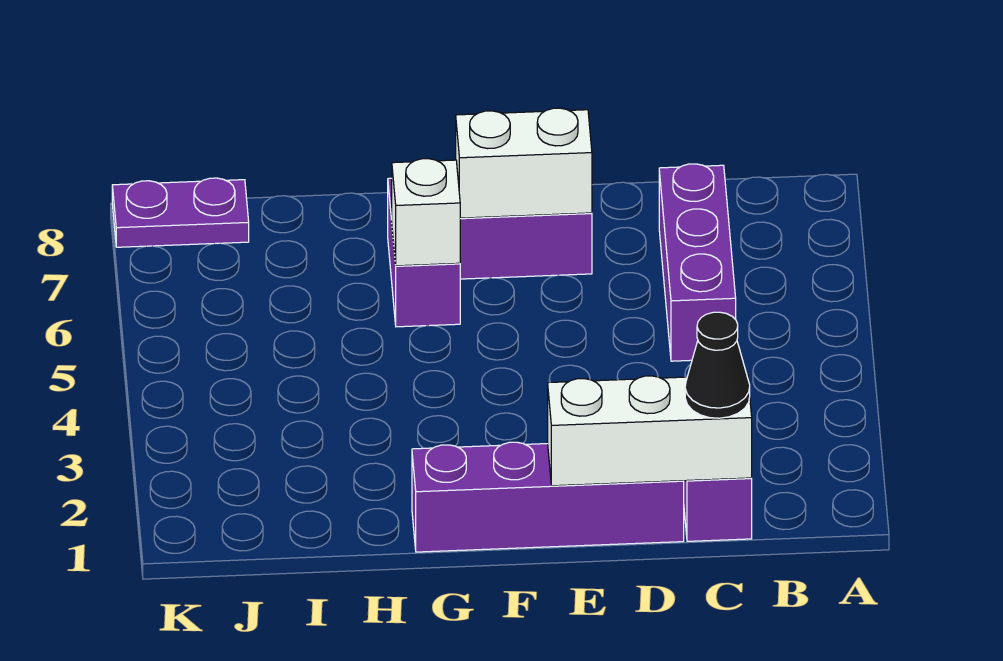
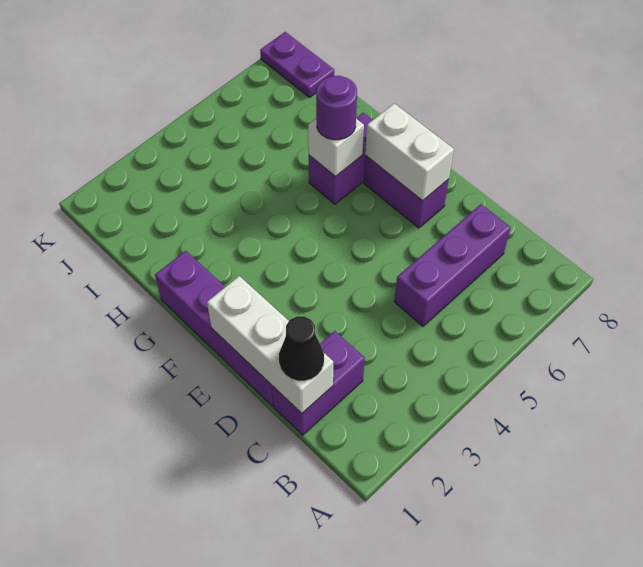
none -> purple 1x1 round brick [316,76,357,140]

